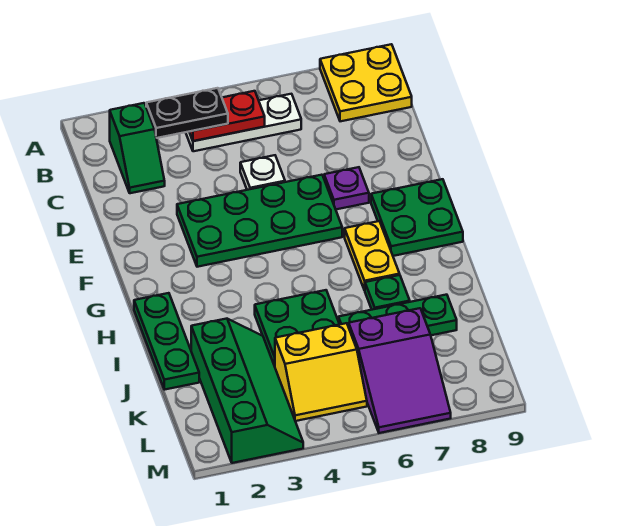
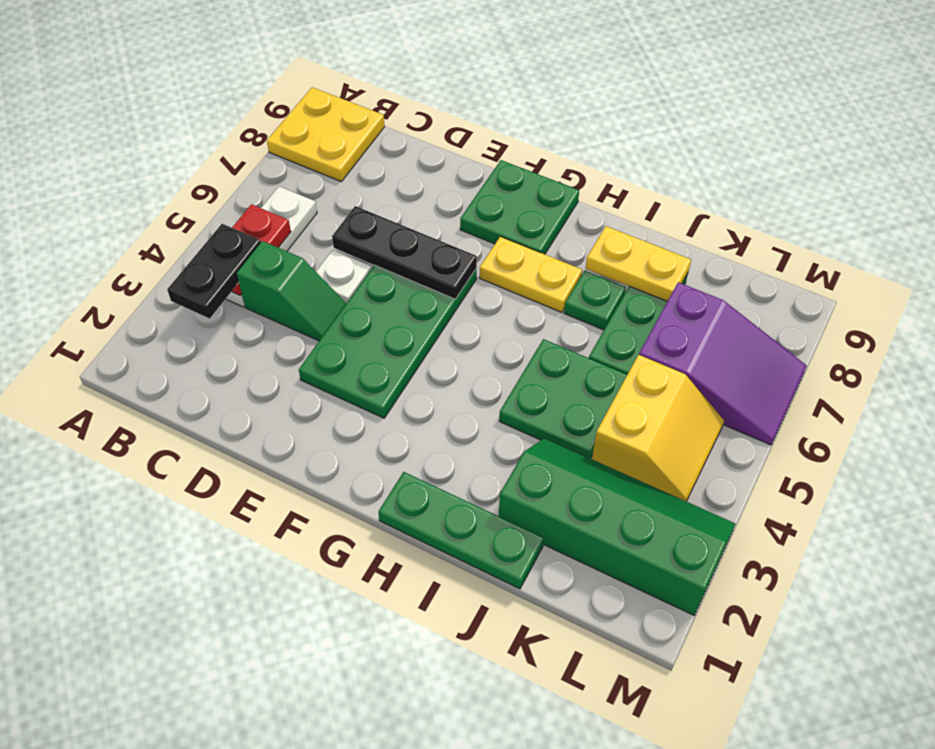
green 1x2 slope [110,103,165,193] -> green 1x2 slope moved to [237,241,346,341]
none -> black 1x3 plate [332,206,477,299]
purple 1x1 plate [324,167,369,209] -> none
none -> yellow 1x2 plate [586,226,691,301]

